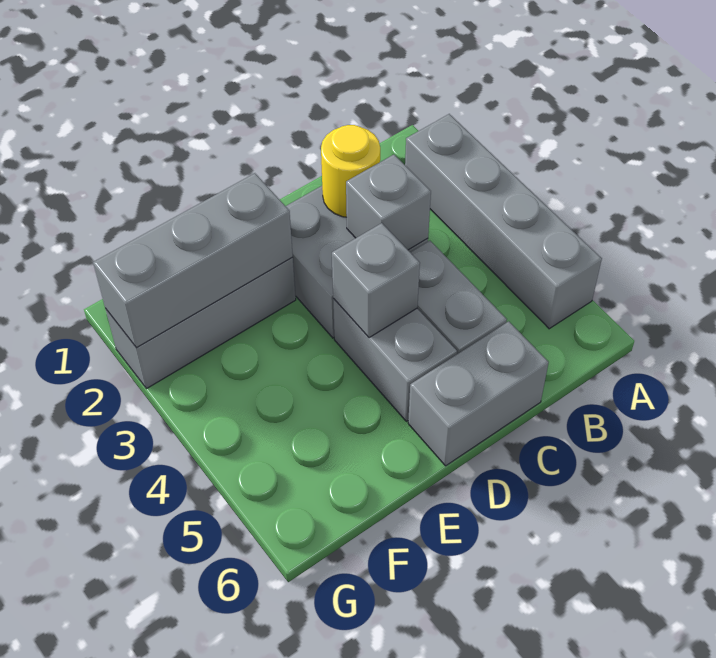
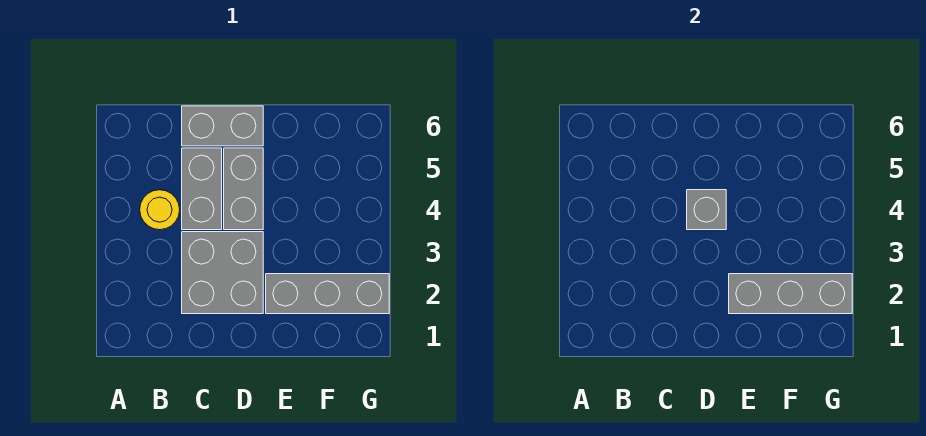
grey 1x4 brick [405,114,602,329] -> none
yellow 1x1 round brick [321,125,380,217] -> yellow 1x1 round brick moved to [140,190,180,230]
grey 1x1 brick [346,155,431,250] -> none

